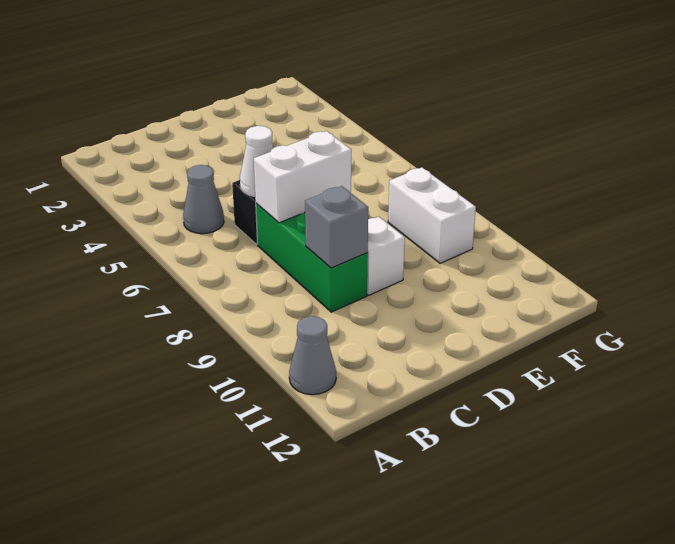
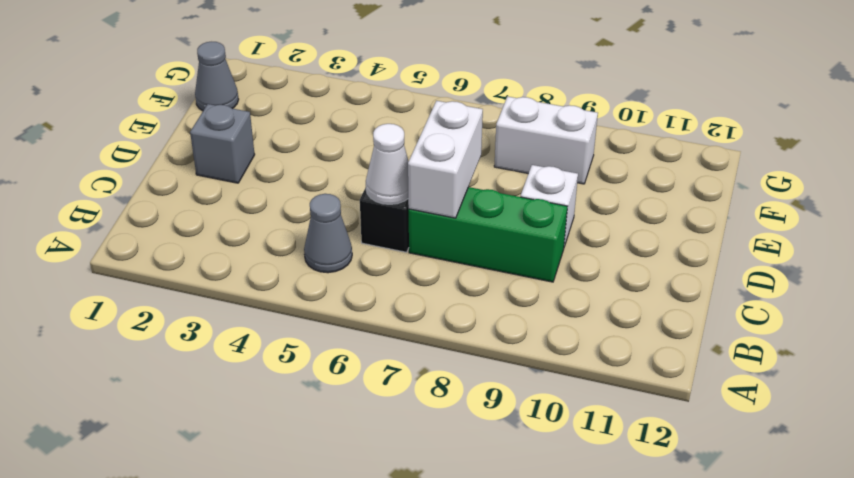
grey 1x1 cone [289,316,336,395] -> grey 1x1 cone moved to [195,42,239,111]
grey 1x1 brick [305,186,368,268] -> grey 1x1 brick moved to [190,104,255,183]

